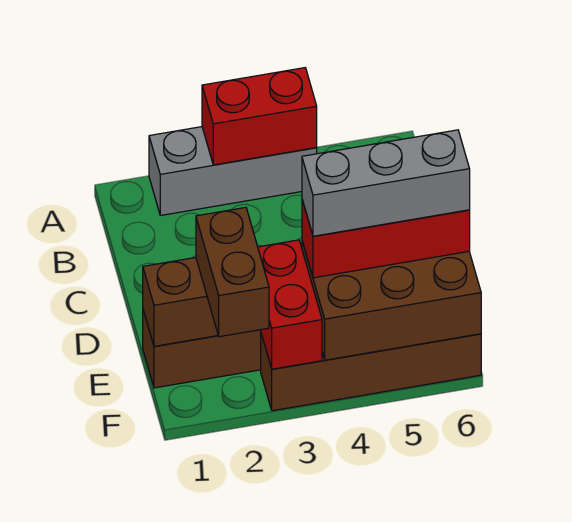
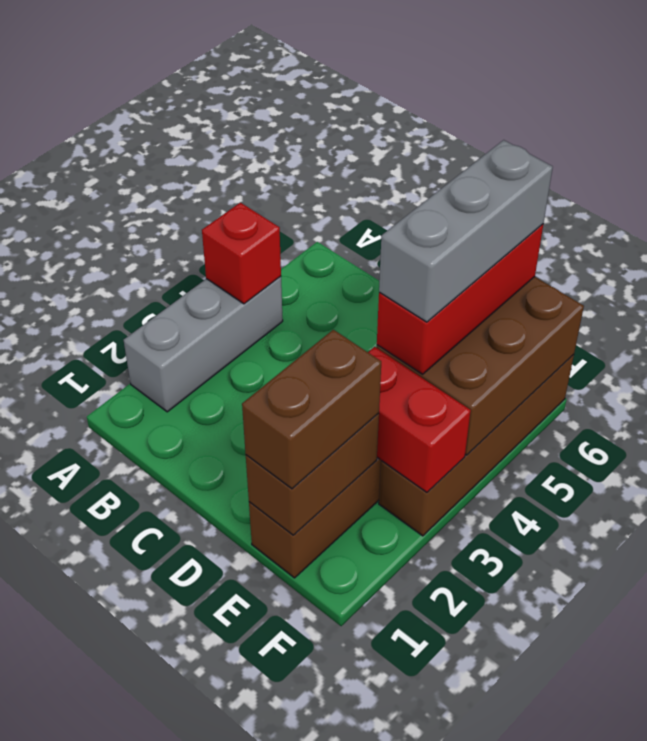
red 1x2 brick [202,68,317,165] -> red 1x1 brick [202,203,281,304]
brown 1x2 brick [196,207,269,337] -> brown 1x2 brick turned to [242,330,381,489]

